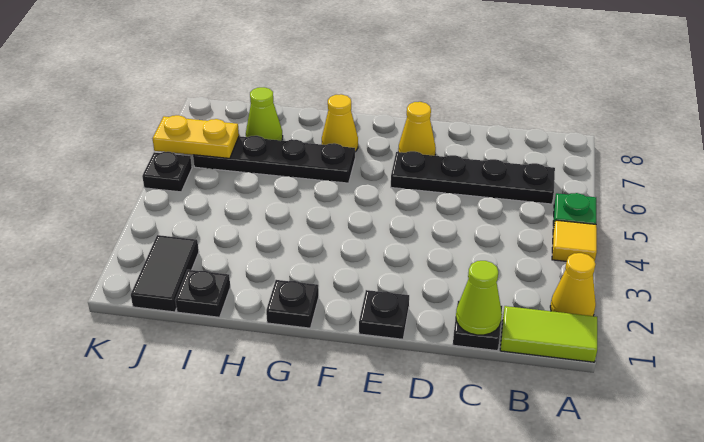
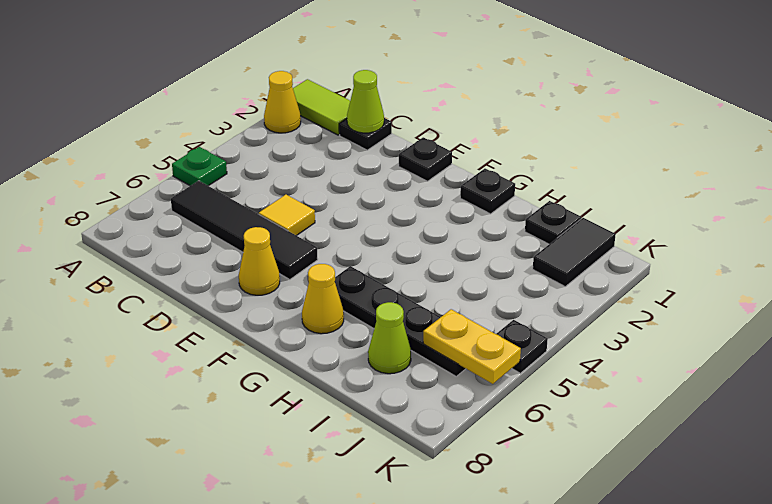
yellow 1x1 tile [552,220,597,261] -> yellow 1x1 tile moved to [259,195,315,236]
black 1x4 plate [391,151,555,204] -> black 1x4 tile [171,181,318,280]

